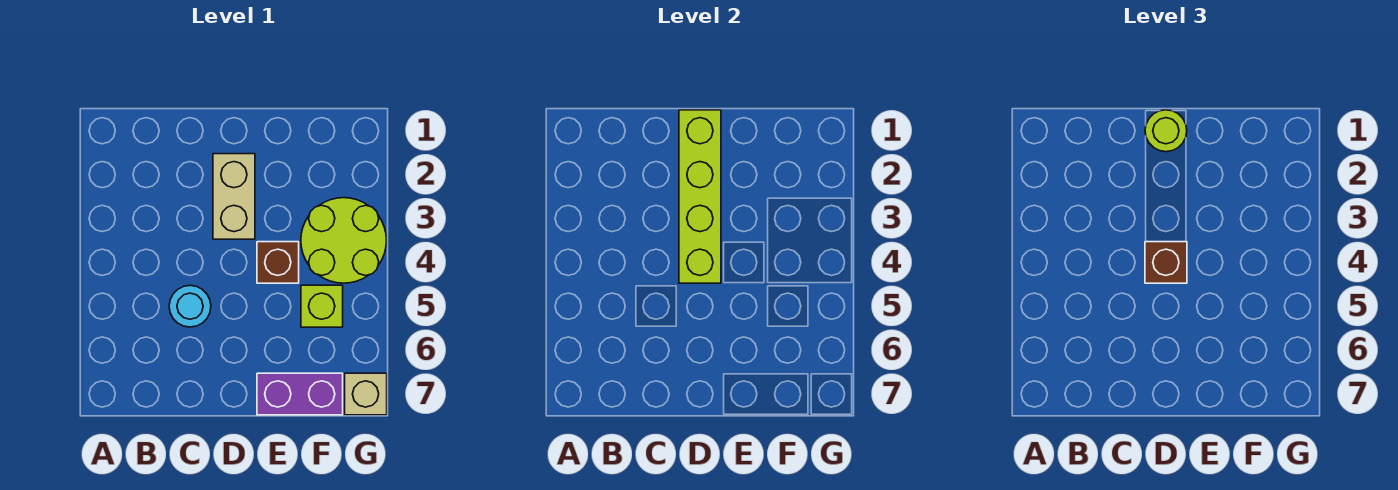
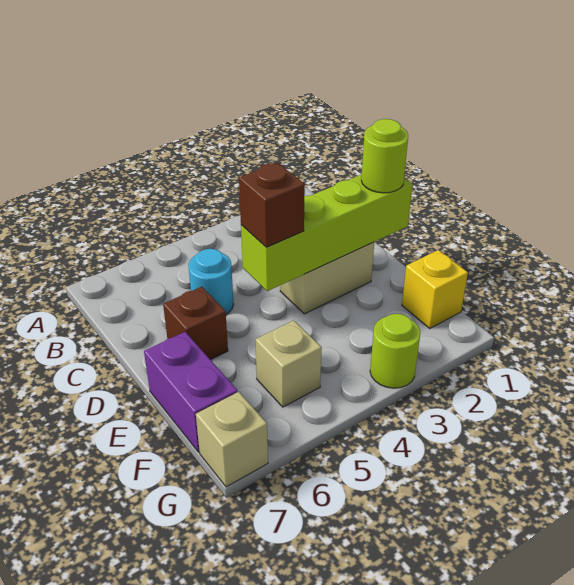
brown 1x1 brick [257,242,299,283] -> brown 1x1 brick moved to [163,287,228,360]
none -> yellow 1x1 brick [402,250,468,328]
lime 2x2 round brick [301,198,386,283] -> lime 1x1 round brick [370,314,420,388]
lime 1x1 brick [301,285,343,327] -> tan 1x1 brick [255,320,322,407]

